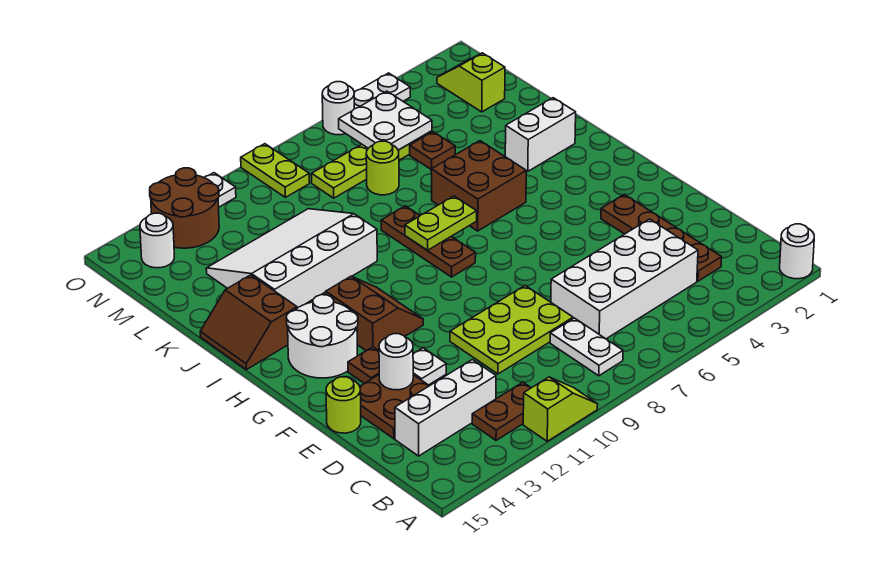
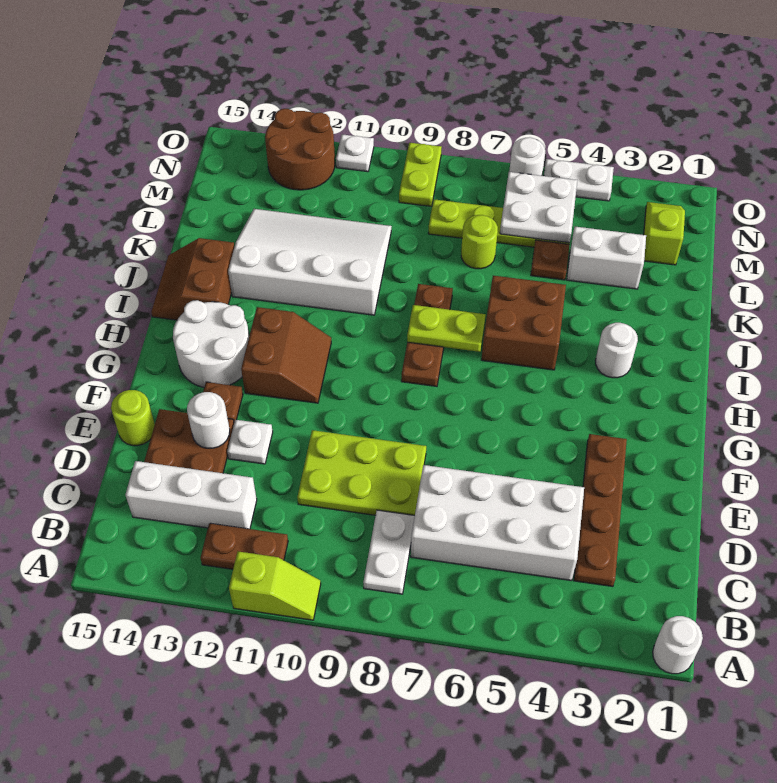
white 1x2 brick [505,98,576,171] -> white 1x2 brick moved to [567,227,646,289]
white 1x1 round brick [140,213,174,268] -> white 1x1 round brick moved to [595,323,638,378]

